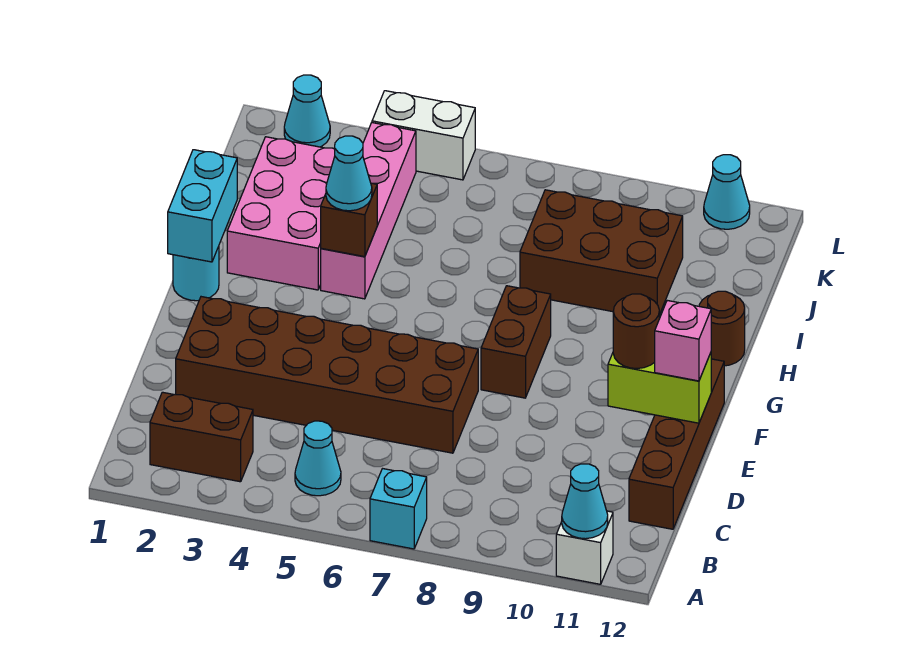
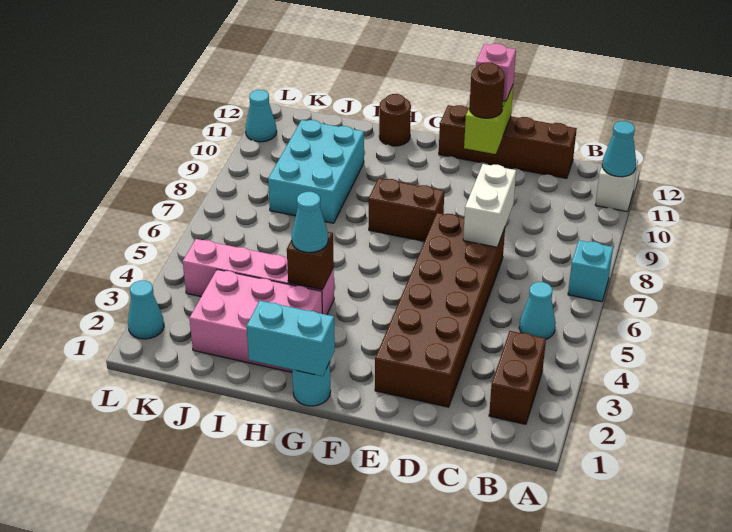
brown 2x3 brick [520,190,683,315] -> cyan 2x3 brick [268,120,364,223]
white 1x2 brick [372,91,475,180] -> white 1x2 brick moved to [463,164,516,247]

